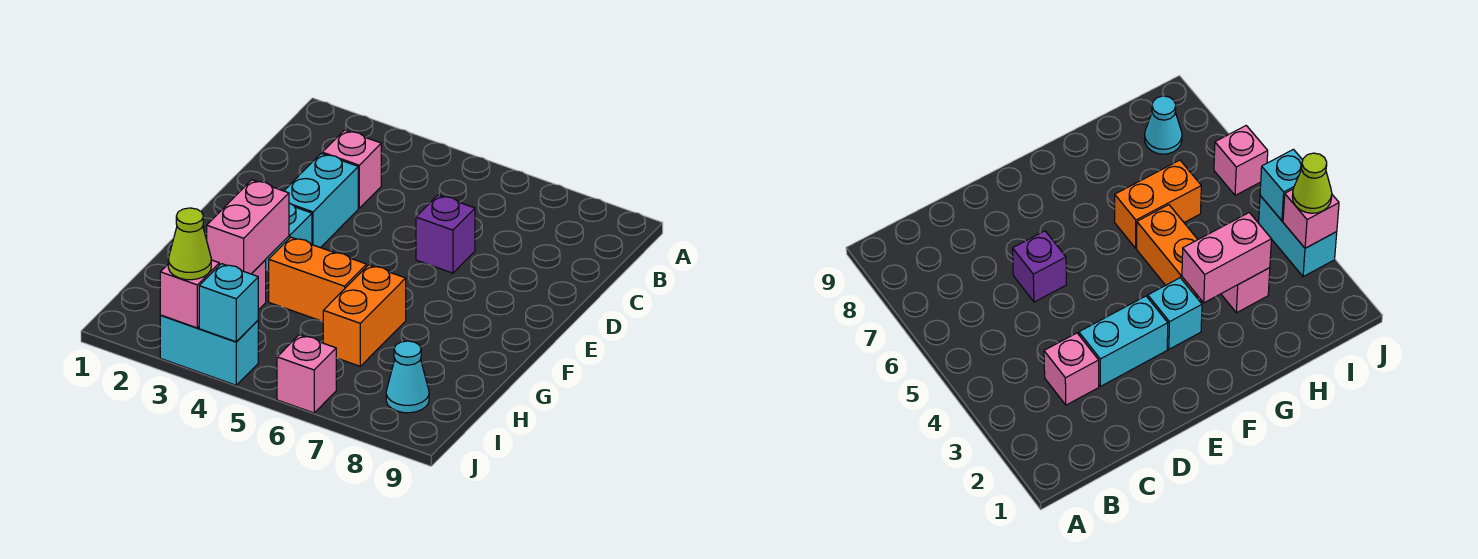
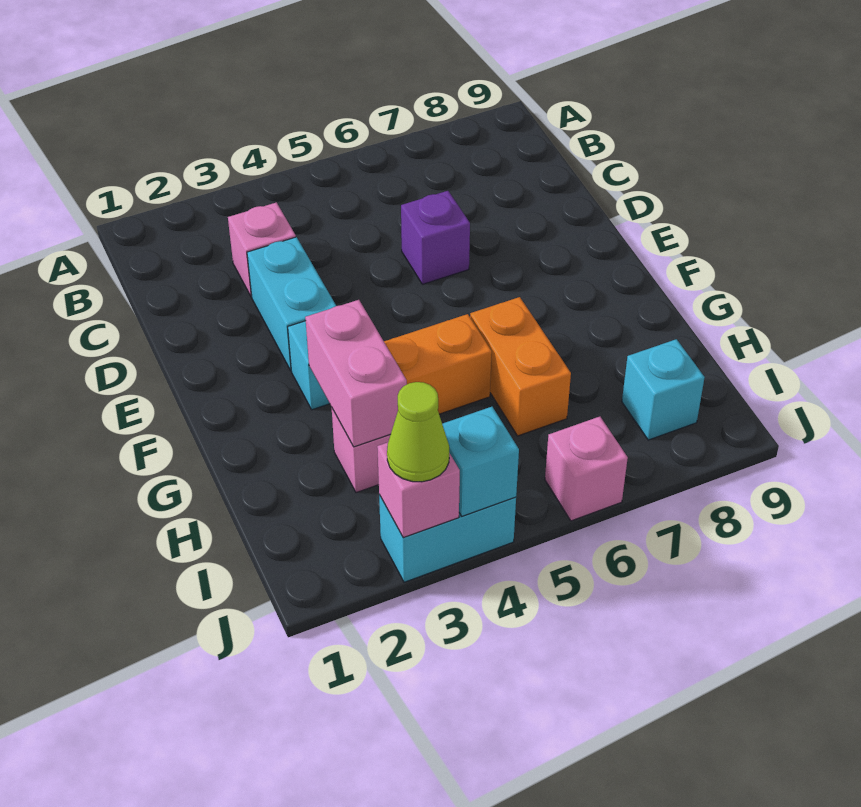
cyan 1x1 cone [386,341,429,413] -> cyan 1x1 brick [622,339,705,440]

